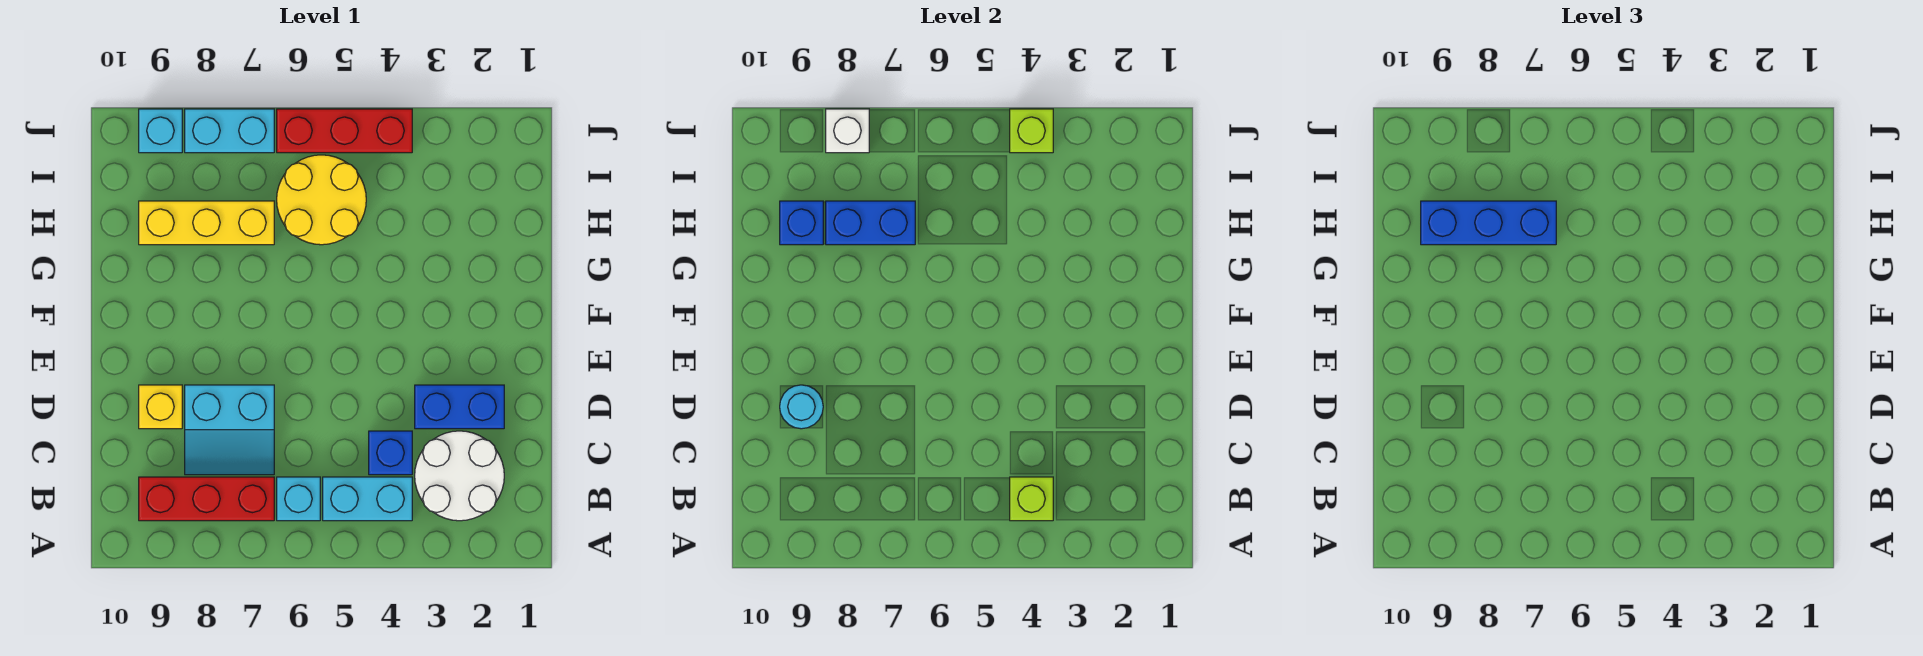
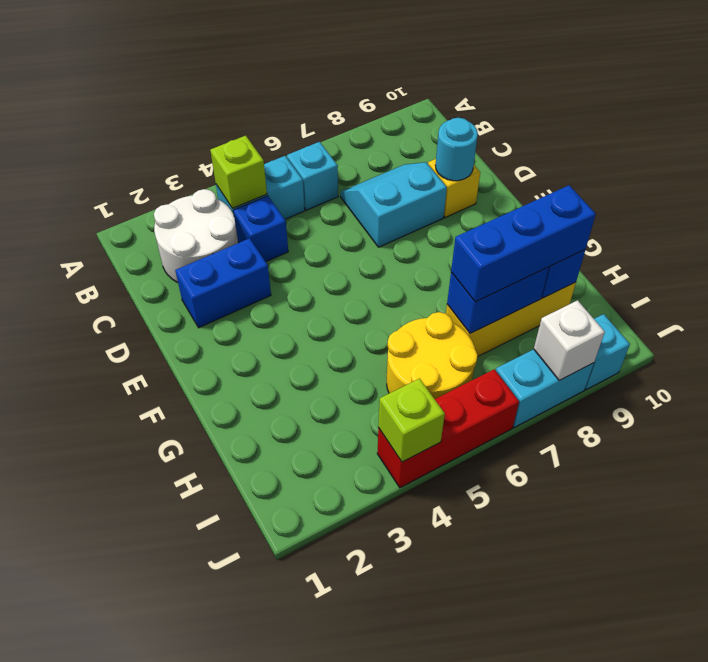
red 1x3 brick [139,477,274,521] -> none

